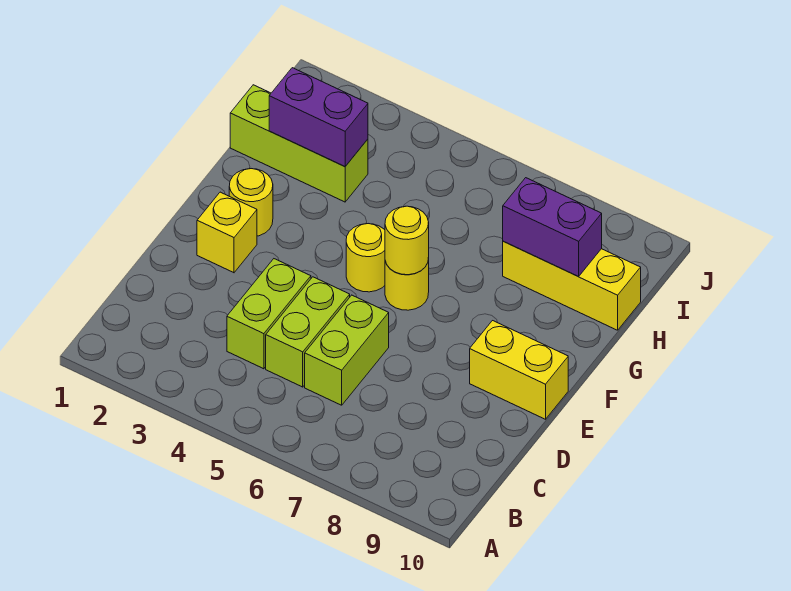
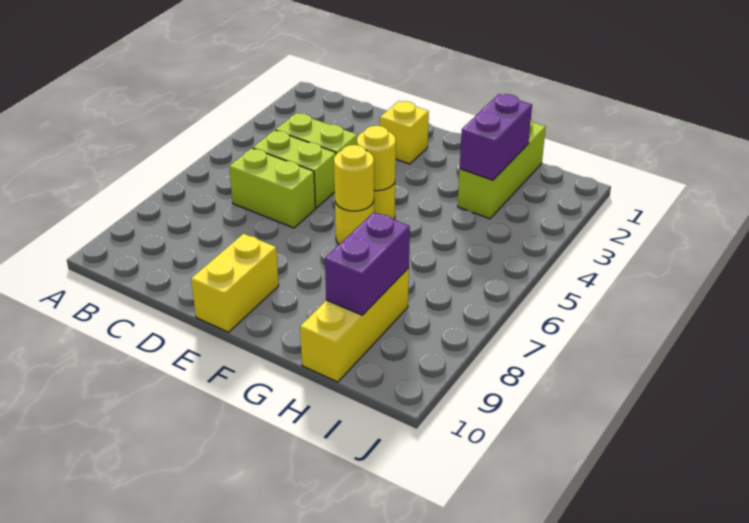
yellow 1x1 round brick [229,169,273,236] -> yellow 1x1 round brick moved to [357,126,396,191]

